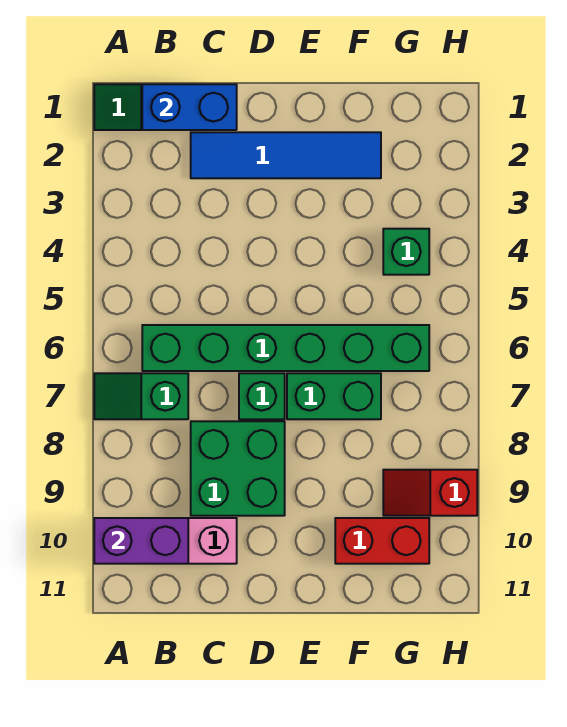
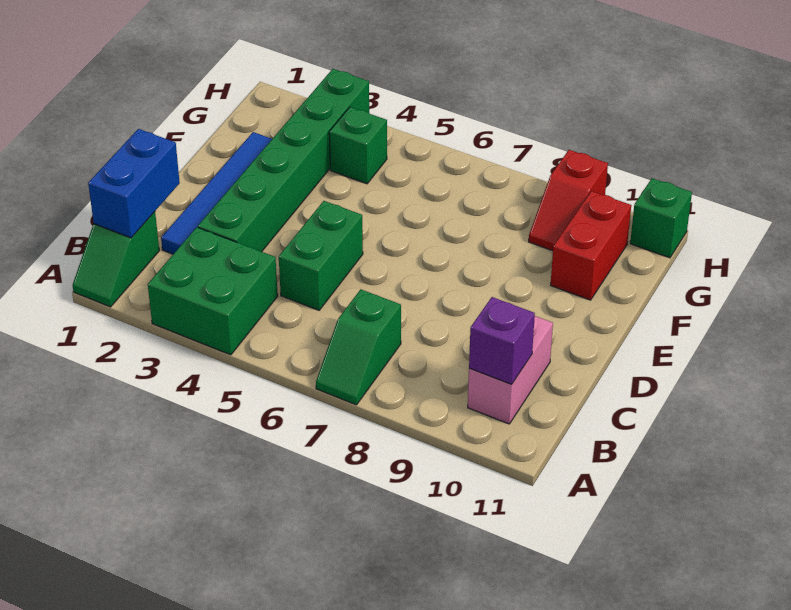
purple 1x2 brick [94,518,188,564] -> purple 1x1 brick [469,297,535,384]
green 1x6 brick [142,325,429,371] -> green 1x6 brick moved to [198,69,369,252]
green 2x2 brick [191,421,285,516] -> green 2x2 brick moved to [148,227,278,355]
green 1x1 brick [239,373,285,419] -> green 1x1 brick moved to [630,178,692,258]
green 1x2 brick [287,373,381,419] -> green 1x2 brick moved to [279,201,363,310]

